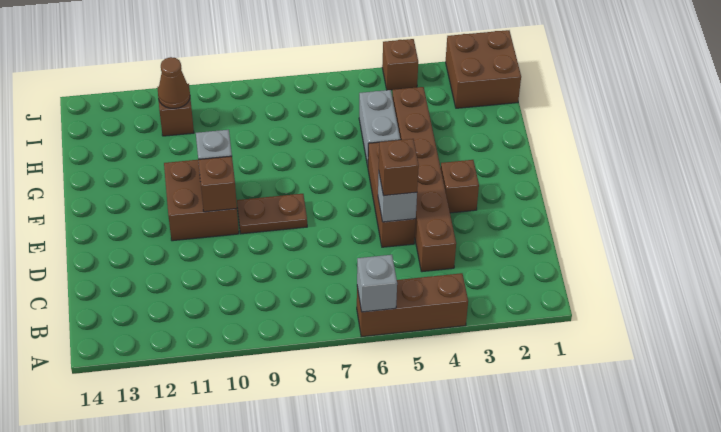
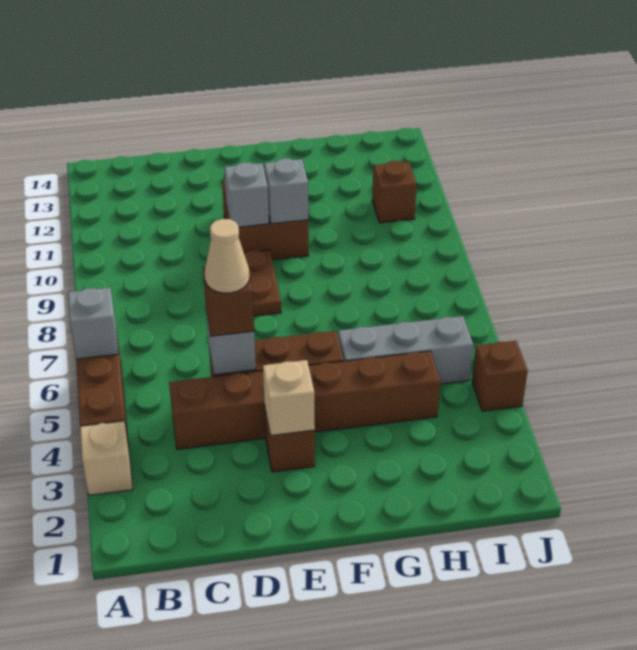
none -> tan 1x1 brick [80,421,133,495]
none -> tan 1x1 cone [205,219,249,293]
none -> tan 1x1 brick [263,360,315,436]
brown 1x1 brick [198,156,237,212] -> grey 1x1 brick [224,162,269,227]
grey 1x2 brick [359,90,400,166] -> grey 1x3 brick [338,316,473,384]
brown 2x2 brick [446,30,521,108] -> none
brown 1x1 cone [158,57,190,108] -> none

